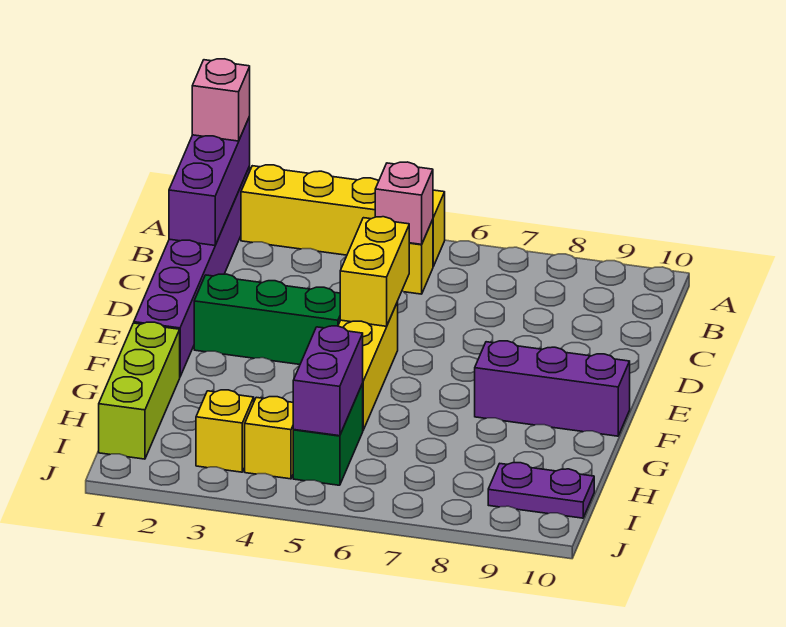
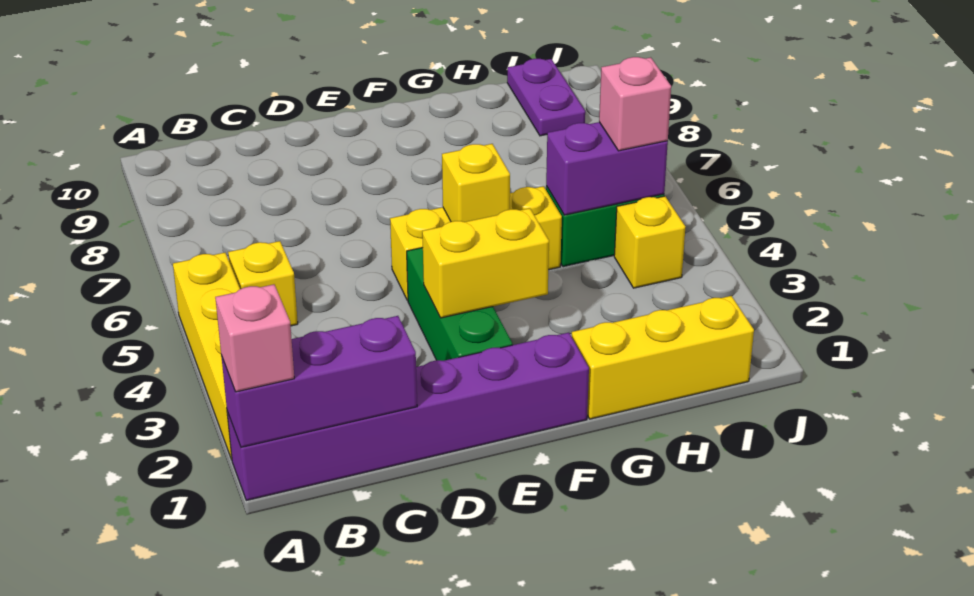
pink 1x1 brick [375,162,433,244] -> pink 1x1 brick moved to [599,57,671,151]
yellow 1x2 brick [340,217,409,326] -> yellow 1x2 brick moved to [422,208,549,318]
purple 1x3 brick [475,341,630,436] -> none
lime 1x3 brick [99,322,180,459] -> yellow 1x3 brick [572,296,754,419]
yellow 1x1 brick [196,390,254,472] -> yellow 1x1 brick moved to [442,144,510,222]

